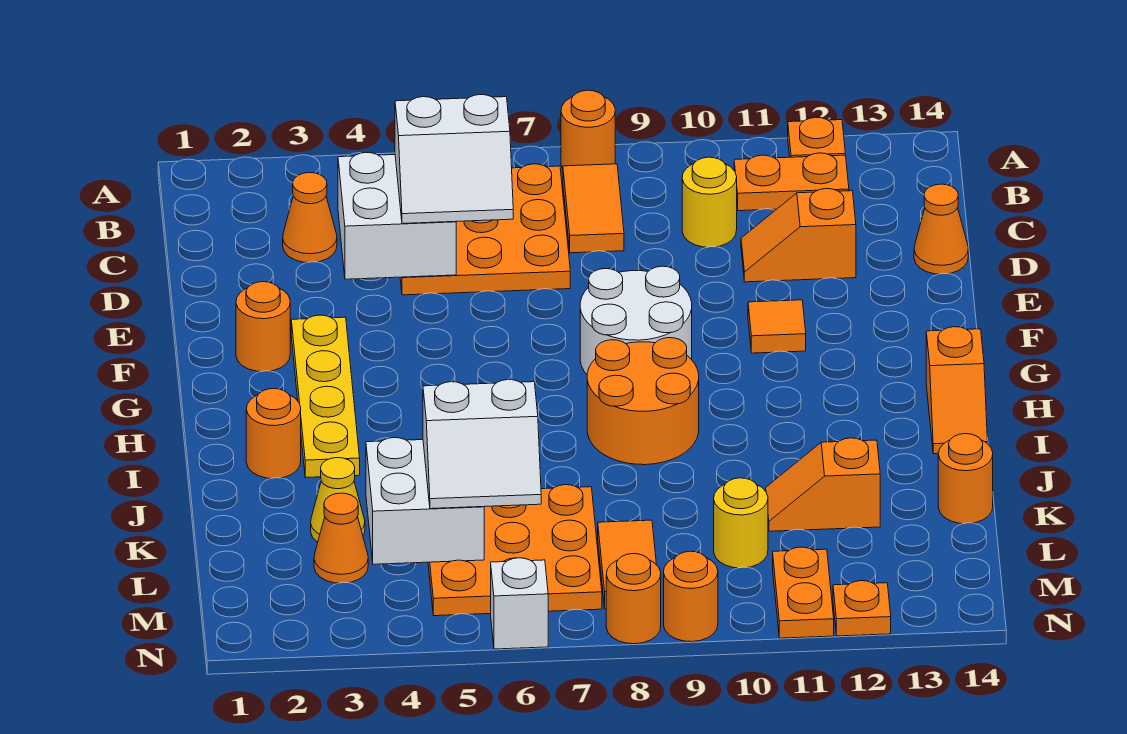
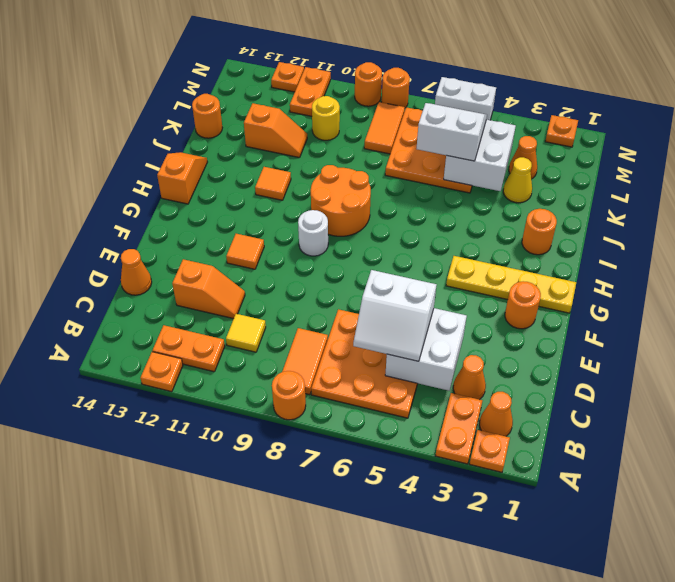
none -> orange 1x1 plate [470,430,510,472]
none -> orange 1x2 plate [435,393,482,464]
none -> orange 1x1 cone [480,392,513,436]
white 2x2 slope [395,95,513,224] -> white 2x2 slope turned to [353,270,437,361]
yellow 1x1 round brick [682,157,737,247] -> yellow 1x1 tile [226,314,266,352]
yellow 1x4 plate [291,315,360,478] -> yellow 1x4 plate turned to [446,256,576,313]
white 2x2 round brick [580,266,692,374] -> white 1x1 round brick [298,210,328,256]
none -> orange 1x1 tile [255,167,291,200]
none -> orange 1x1 plate [545,115,578,147]
white 1x1 brick [491,558,548,649] -> white 1x2 brick [435,77,496,120]

